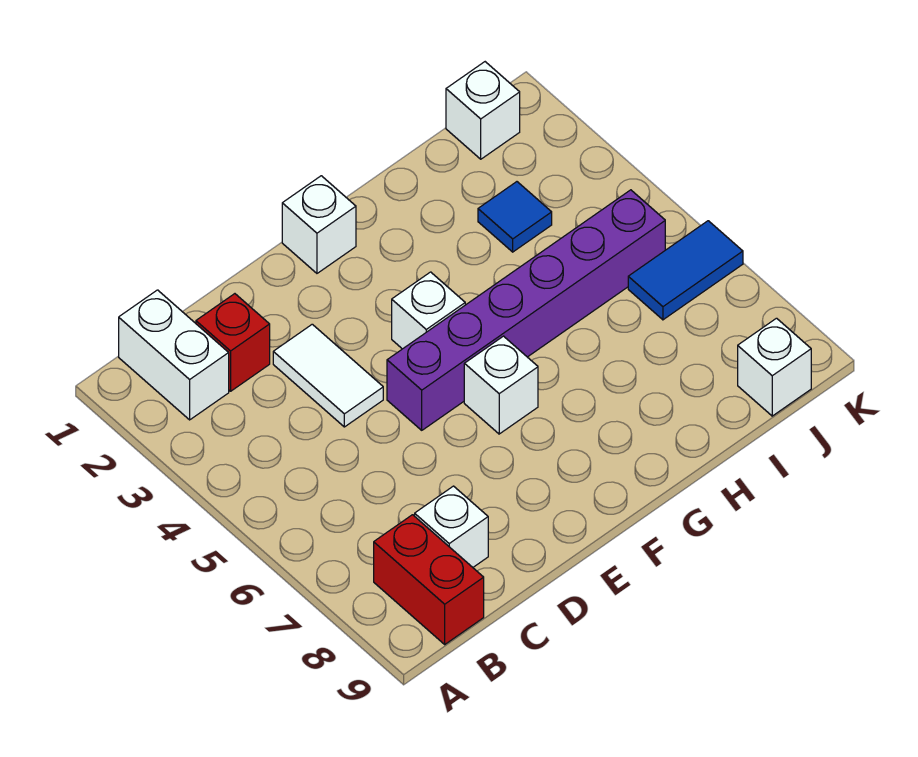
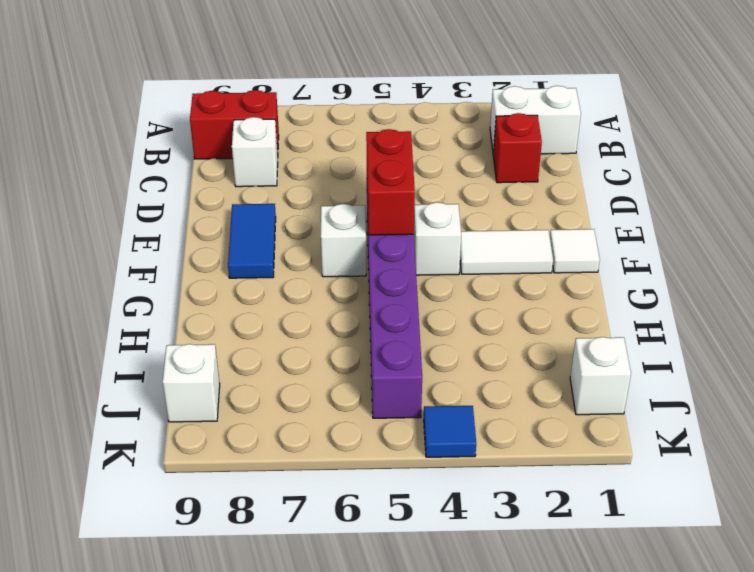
white 1x2 tile [273,324,383,427] -> white 1x2 tile moved to [460,230,553,274]
none -> red 1x2 brick [366,129,415,235]
white 1x1 brick [282,176,356,273] -> white 1x1 tile [550,229,600,273]
blue 1x1 tile [478,182,552,252] -> blue 1x1 tile moved to [424,406,476,457]
blue 1x2 tile [628,221,743,320] -> blue 1x2 tile moved to [228,204,276,278]

